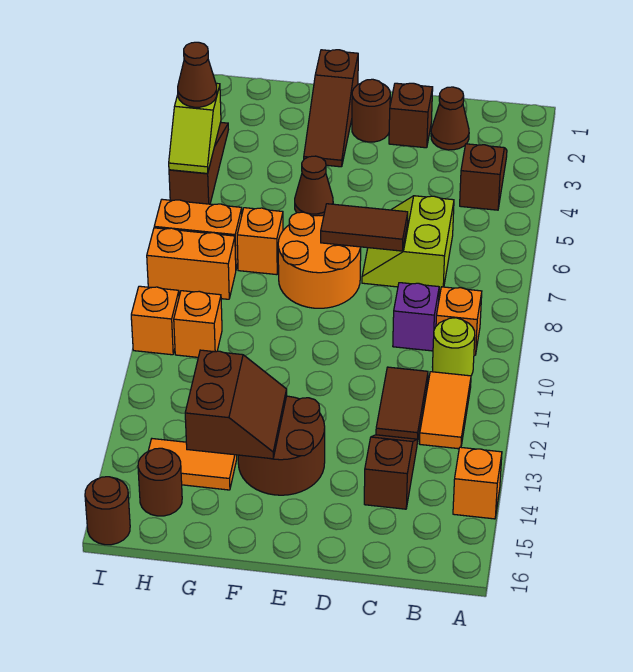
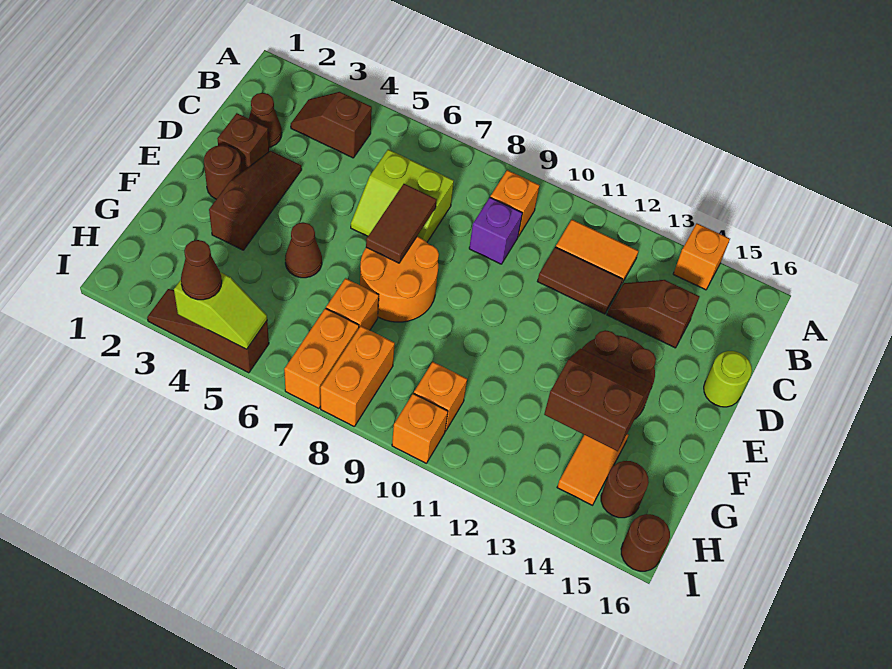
lime 1x1 round brick [433,318,475,376] -> lime 1x1 round brick moved to [704,351,752,407]
brown 1x3 slope [304,50,358,167] -> brown 1x3 slope turned to [209,151,302,250]

